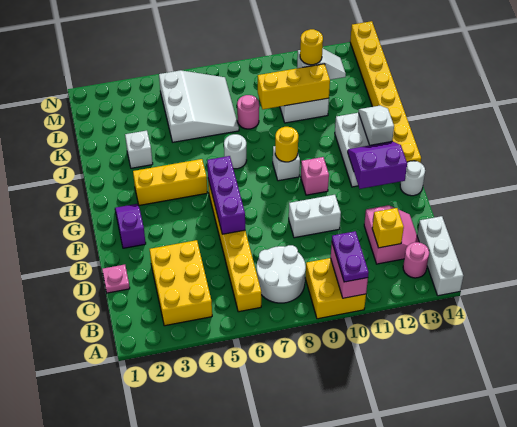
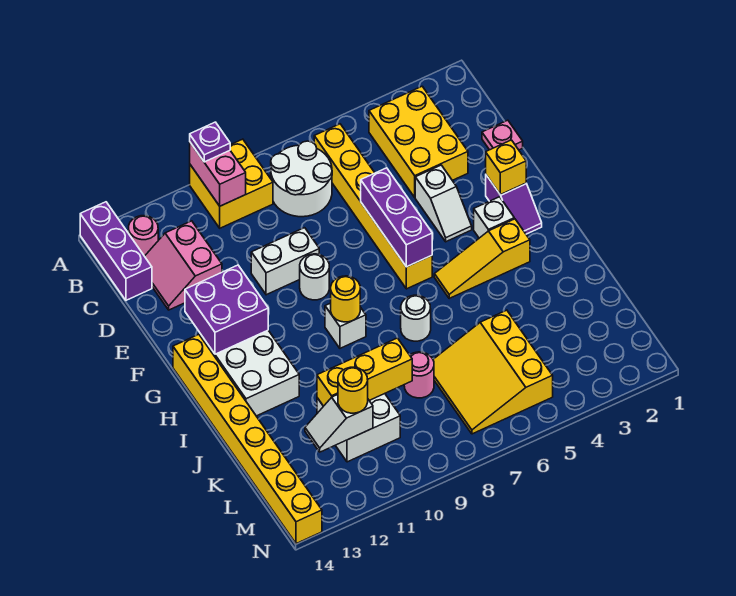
purple 1x2 plate [332,231,369,282] -> purple 1x1 plate [190,122,230,162]
white 1x3 brick [417,216,463,296] -> purple 1x3 brick [80,202,152,300]
yellow 1x1 brick [372,208,404,248] -> yellow 1x1 brick moved to [486,140,526,195]
purple 2x2 slope [348,141,407,189] -> purple 2x2 brick [185,265,268,354]
white 1x1 round brick [400,161,425,196] -> white 1x1 round brick moved to [300,254,329,300]
pink 1x1 brick [301,157,329,195] -> none
yellow 1x3 brick [133,159,207,205] -> yellow 1x3 slope [434,219,530,298]
white 1x2 slope [359,106,394,145] -> white 1x2 slope moved to [415,165,472,242]
white 1x1 brick [125,131,153,168] -> white 1x1 brick moved to [474,197,514,238]
white 3x3 slope [159,70,239,142] -> yellow 3x3 slope [433,310,553,434]

